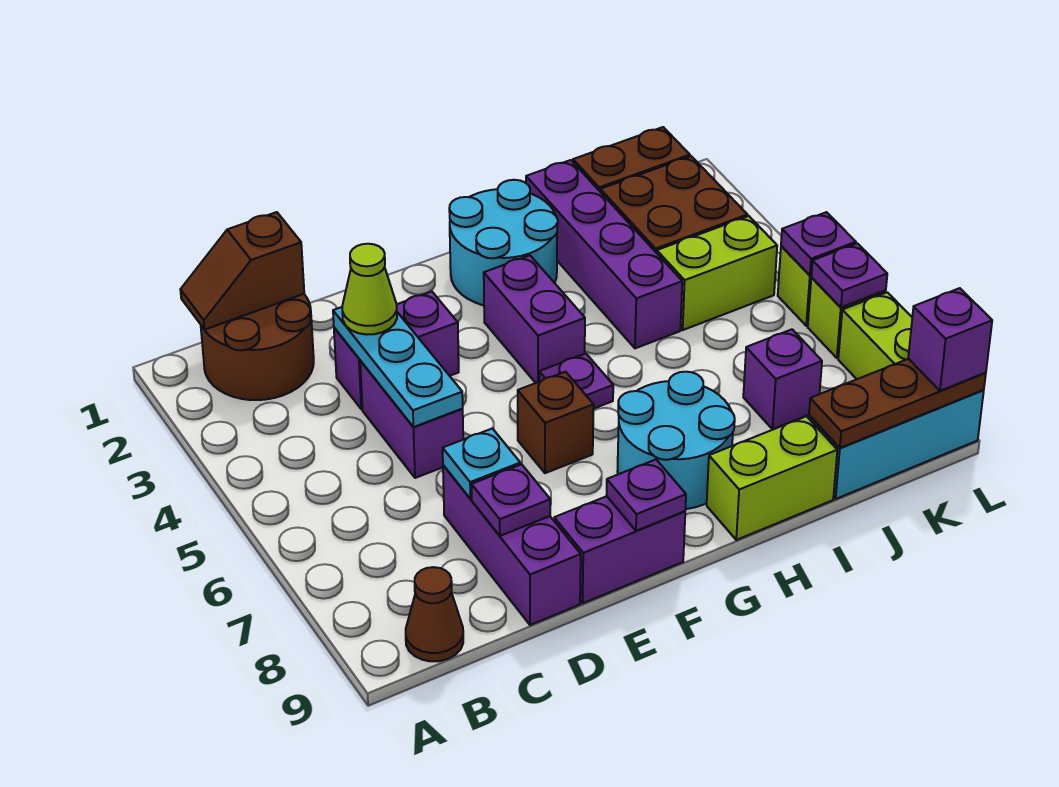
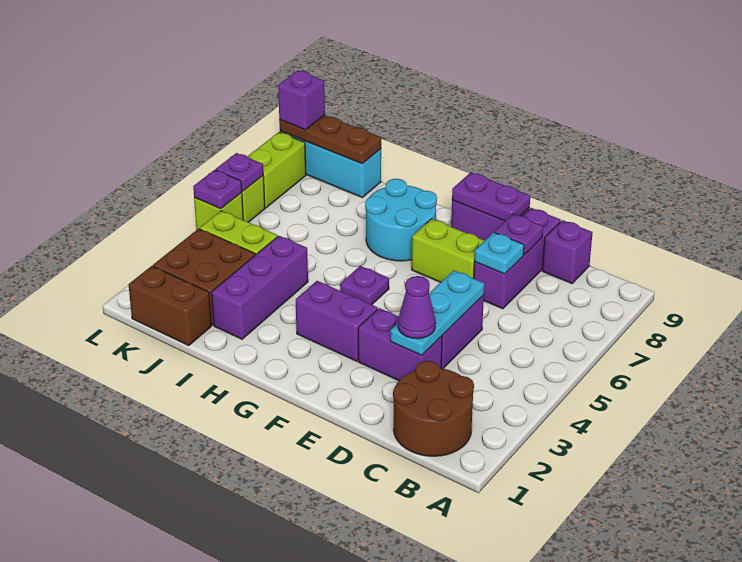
brown 1x2 slope [180,212,304,330] -> none
brown 1x1 cone [406,567,463,661] -> none
lime 1x1 cone [342,244,397,335] -> purple 1x1 cone [398,276,436,339]
brown 1x1 brick [518,372,594,473] -> none
purple 1x1 plate [606,460,686,531] -> purple 1x2 plate [452,172,530,221]
cyan 2x2 round brick [449,180,558,305] -> none
purple 1x2 brick [484,256,585,383] -> purple 1x2 brick turned to [296,281,378,361]
lime 1x2 brick [707,416,837,540] -> lime 1x2 brick moved to [412,219,485,282]
purple 1x4 brick [526,160,682,348] -> purple 1x3 brick [212,236,308,339]
purple 1x1 brick [743,329,822,429] -> purple 1x1 brick moved to [542,220,593,284]

